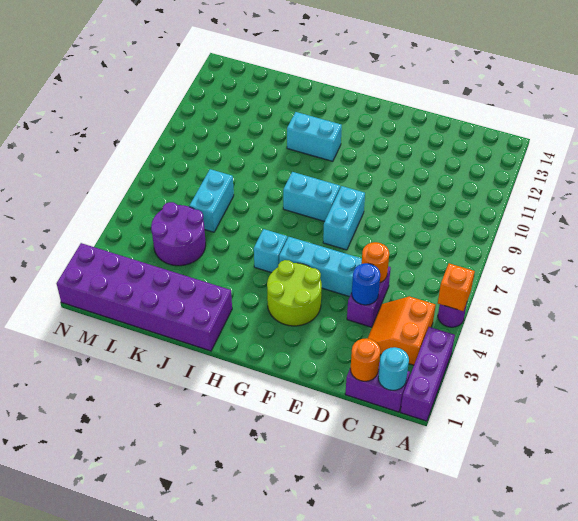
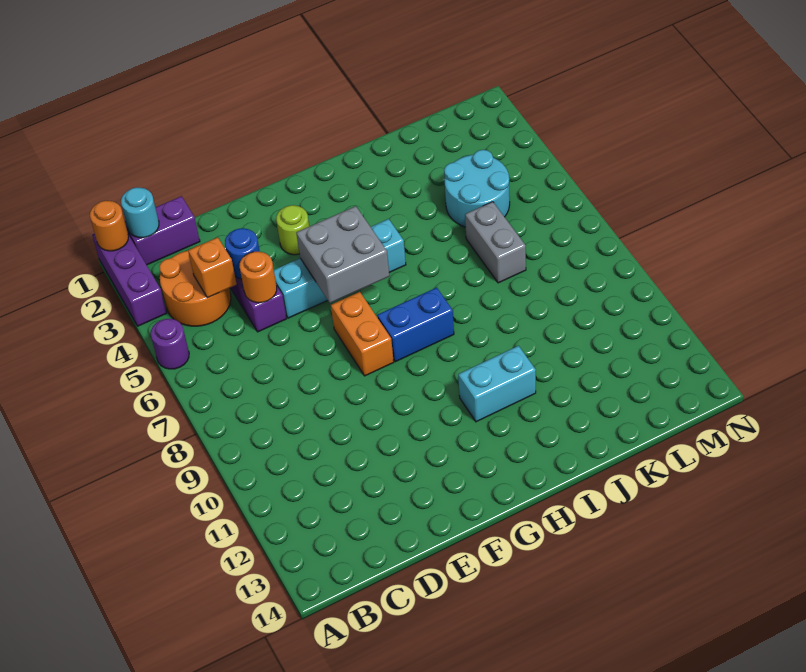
orange 1x1 brick [438,263,475,311] -> orange 1x1 brick moved to [188,237,237,298]
orange 2x2 slope [368,296,436,365] -> orange 2x2 round brick [159,246,231,326]
orange 1x1 round brick [350,338,380,381] -> orange 1x1 round brick moved to [90,201,129,251]
lime 2x2 round brick [267,260,322,326] -> lime 1x1 round brick [276,205,309,255]
none -> grey 2x2 brick [296,206,389,303]
cyan 1x2 brick [323,186,365,250] -> orange 1x2 brick [331,292,394,376]
cyan 1x2 brick [283,172,340,222] -> blue 1x2 brick [377,288,454,362]
purple 2x6 brick [57,243,232,351] -> none
purple 2x2 round brick [151,202,206,266] -> cyan 2x2 round brick [444,150,510,227]
cyan 1x2 brick [189,169,234,232] -> grey 1x2 brick [465,202,526,283]

